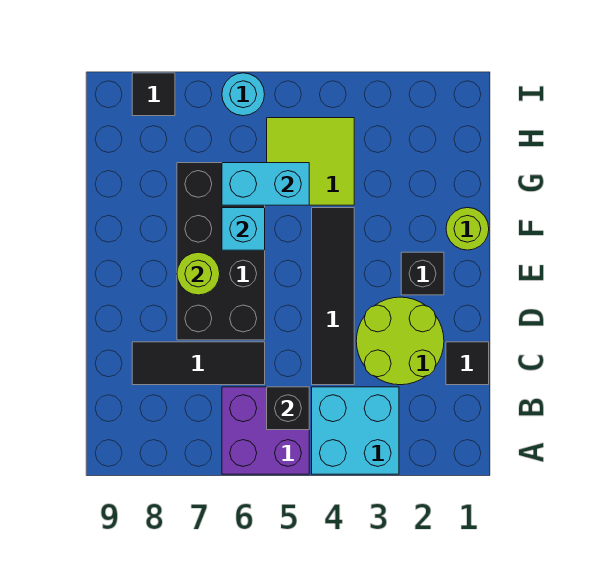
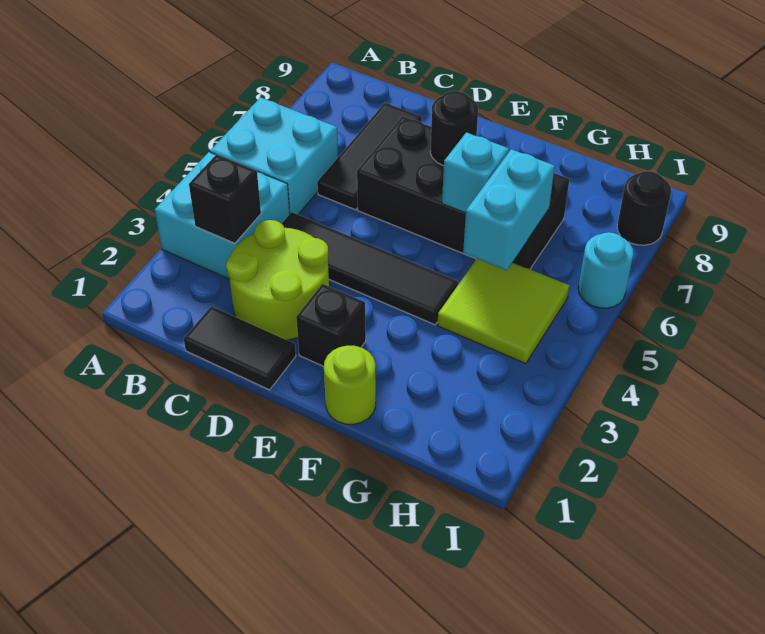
purple 2x2 brick [222,387,309,474] -> cyan 2x2 brick [210,98,338,215]
black 1x1 brick [267,387,309,430] -> black 1x1 brick moved to [189,154,261,243]
black 1x1 tile [446,342,489,385] -> black 1x2 tile [184,306,296,390]
lime 1x1 round brick [177,252,220,295] -> black 1x1 round brick [430,91,478,166]
black 1x1 tile [132,73,175,116] -> black 1x1 round brick [617,171,671,245]

